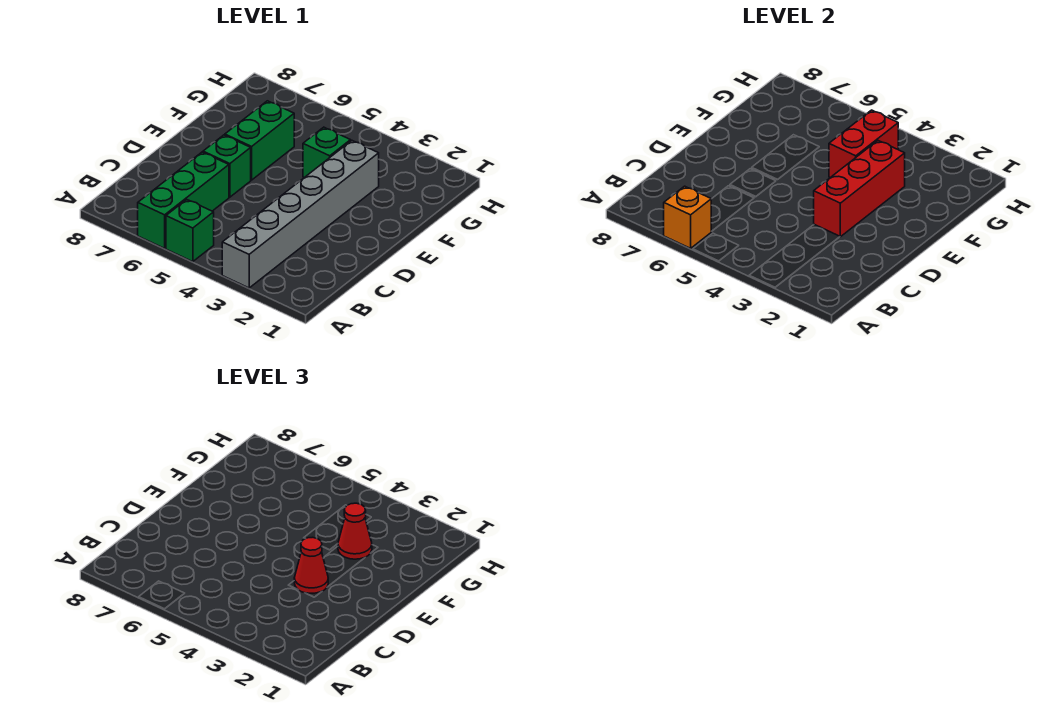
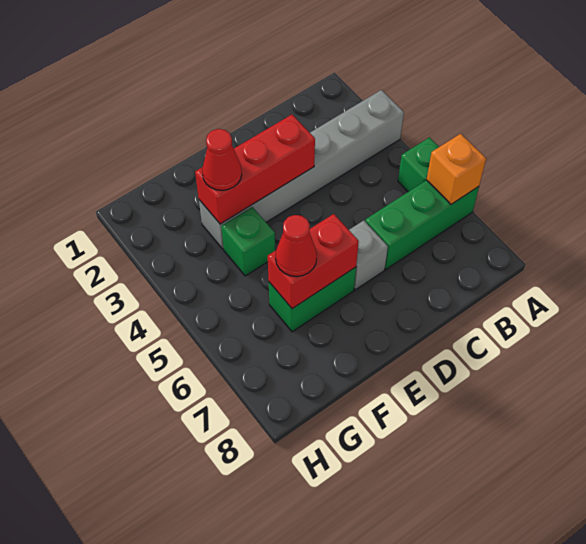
red 1x1 cone [294,537,328,593] -> red 1x1 cone moved to [276,215,317,277]
green 1x1 brick [203,135,251,197] -> grey 1x1 brick [349,220,388,290]
red 1x2 brick [829,110,898,178] -> red 1x2 brick moved to [268,214,359,309]

